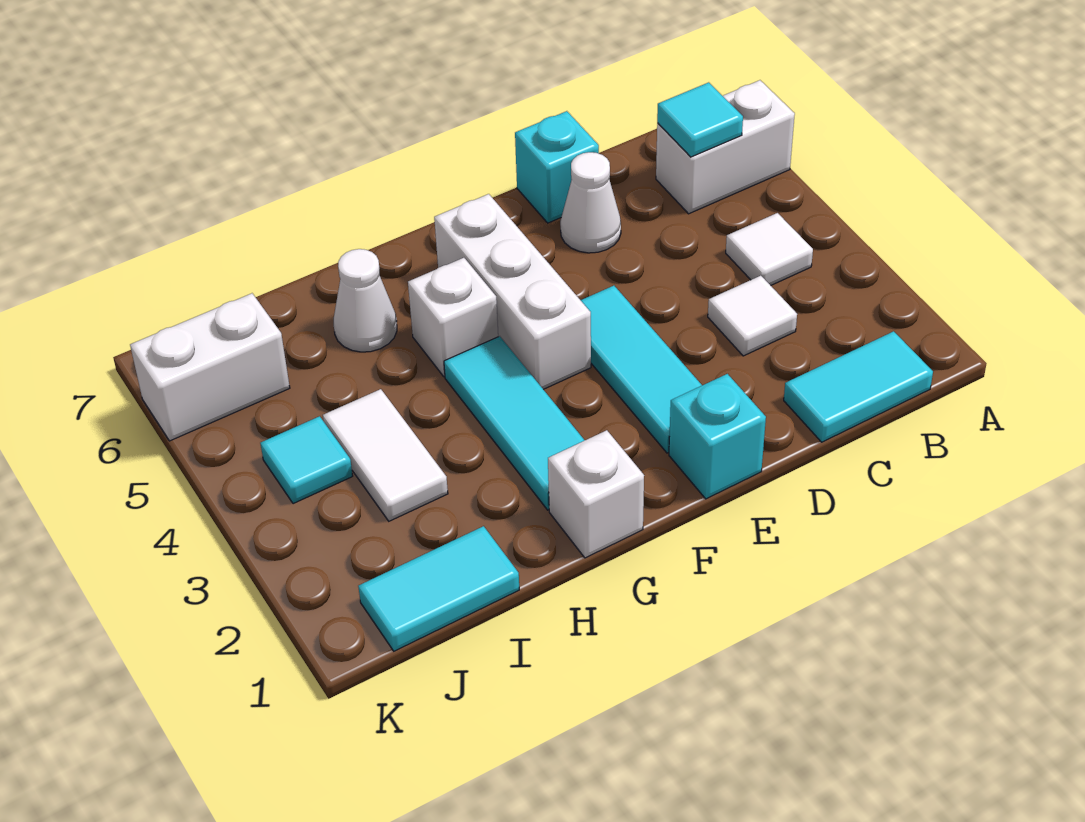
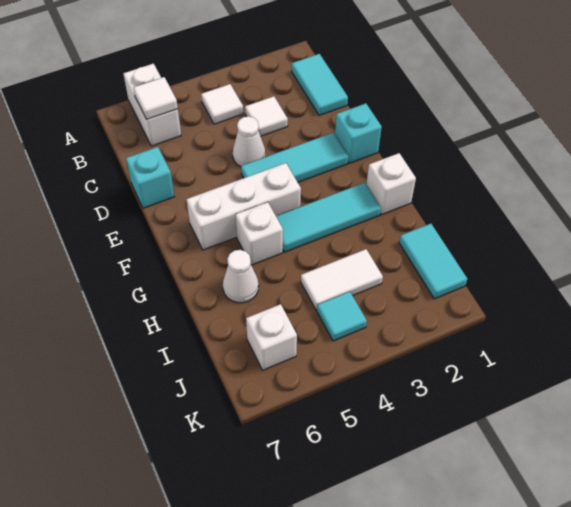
cyan 1x1 tile [657,82,743,157] -> white 1x1 tile [133,77,178,119]
white 1x1 cone [560,152,621,253] -> white 1x1 cone moved to [233,116,265,167]
white 1x2 brick [130,293,290,441] -> white 1x1 brick [246,304,297,370]

